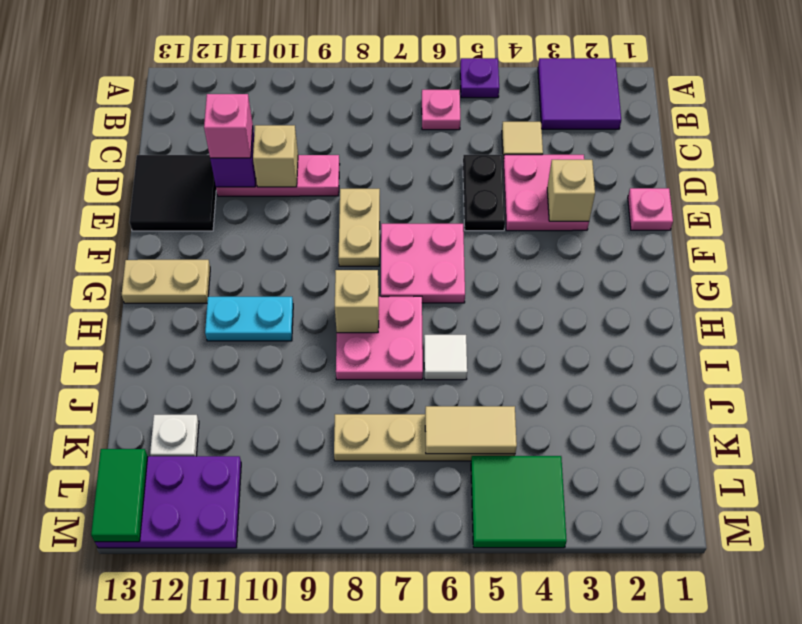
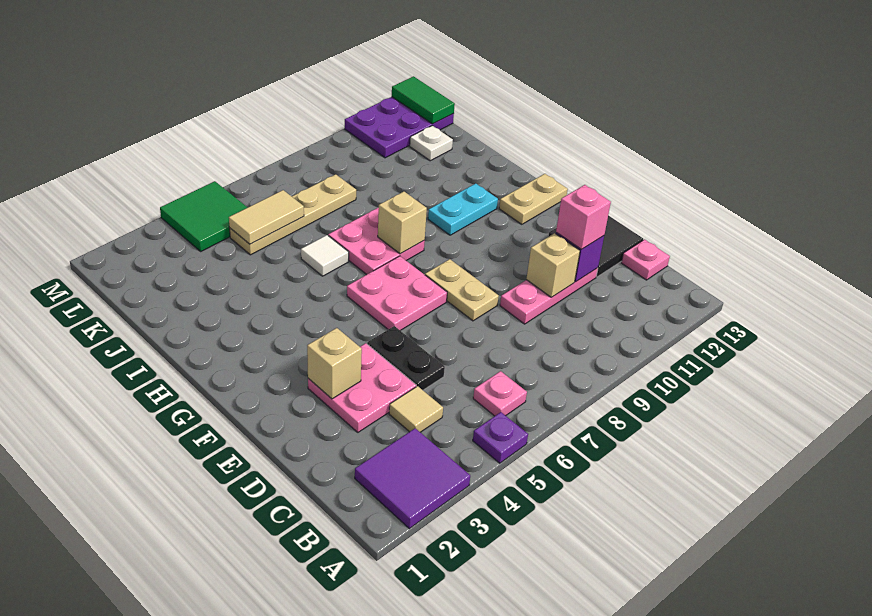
pink 1x1 plate [628,188,673,230] -> pink 1x1 plate moved to [621,239,670,280]

